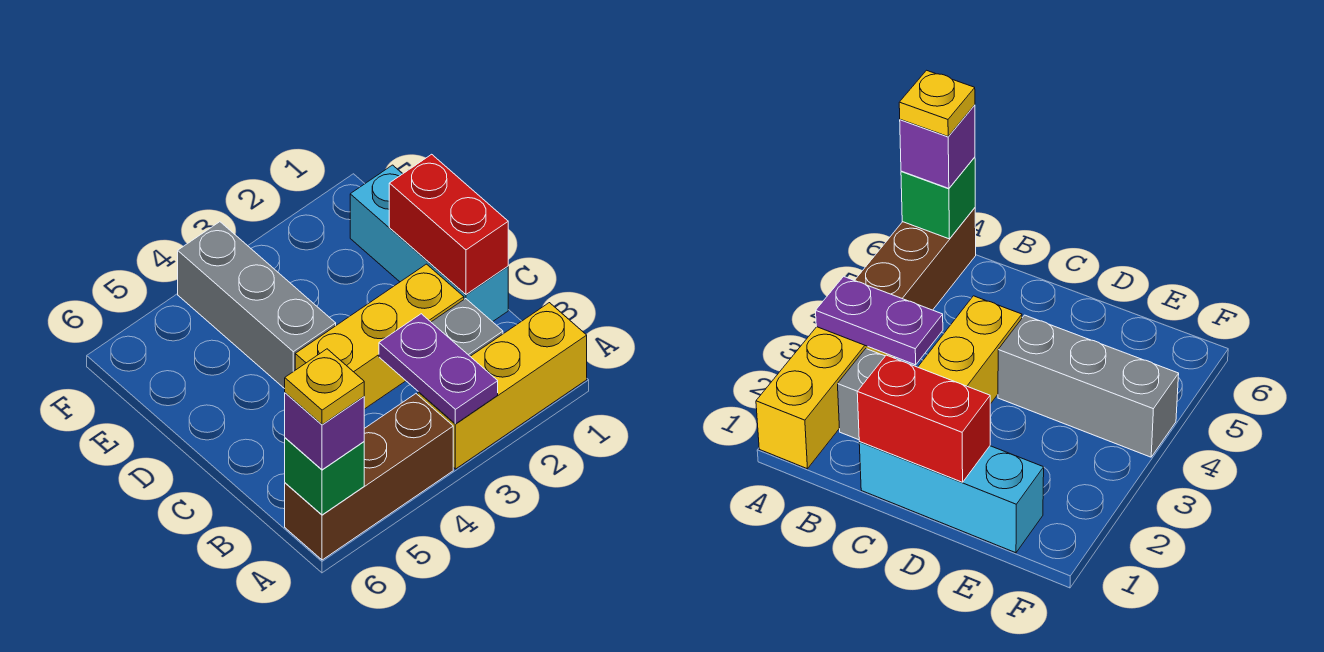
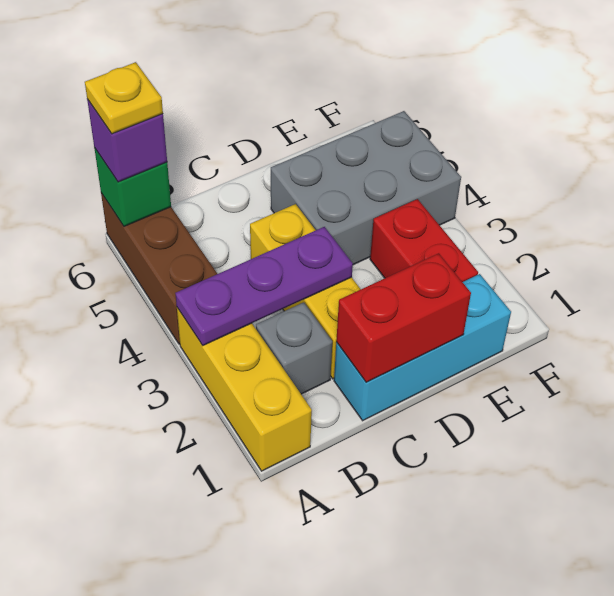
purple 1x2 plate [379,314,498,424] -> purple 1x3 plate [175,227,353,345]
grey 1x3 brick [178,222,336,389] -> grey 2x3 brick [271,111,461,265]
none -> red 1x2 brick [370,199,478,282]

